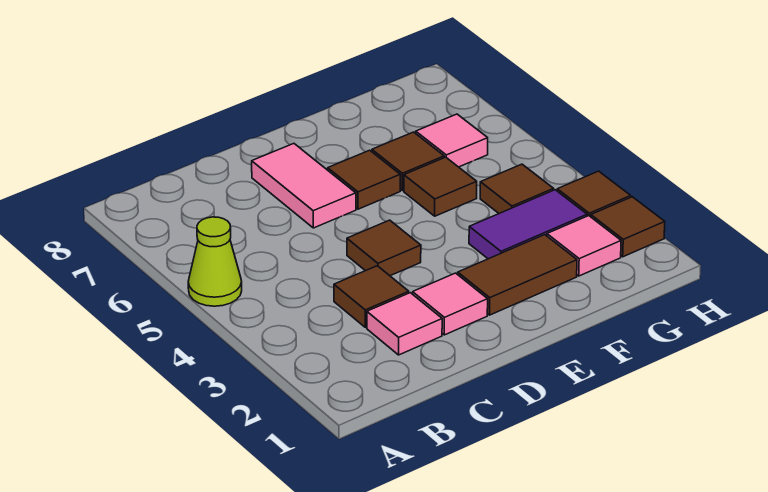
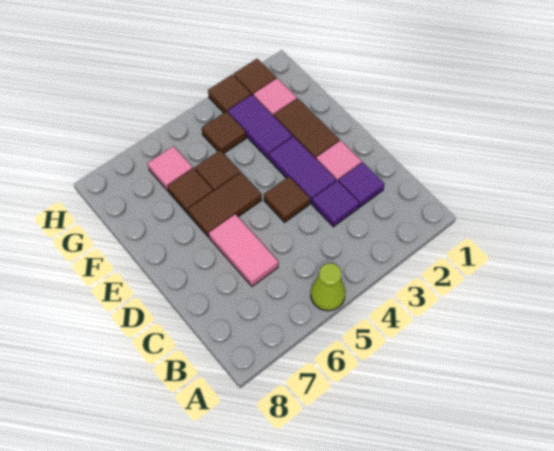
pink 1x1 tile [367,293,442,355] -> purple 1x1 tile [338,162,384,208]
brown 1x1 tile [334,266,409,327] -> purple 1x1 tile [312,181,359,227]
none -> purple 1x2 tile [269,136,336,203]
pink 1x2 tile [252,144,356,228] -> pink 1x2 tile turned to [209,214,278,286]
brown 1x1 tile [328,150,400,209] -> brown 1x2 tile [188,172,262,237]

